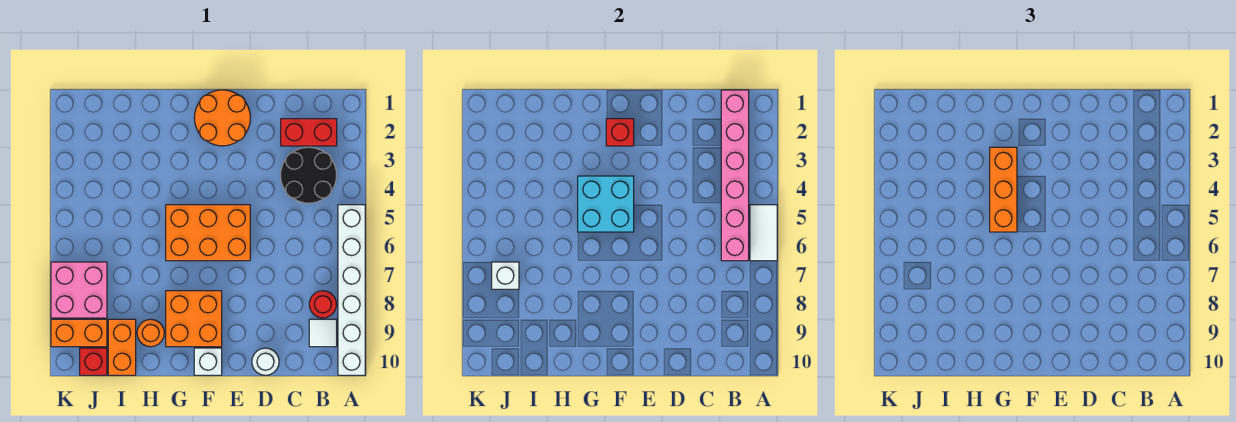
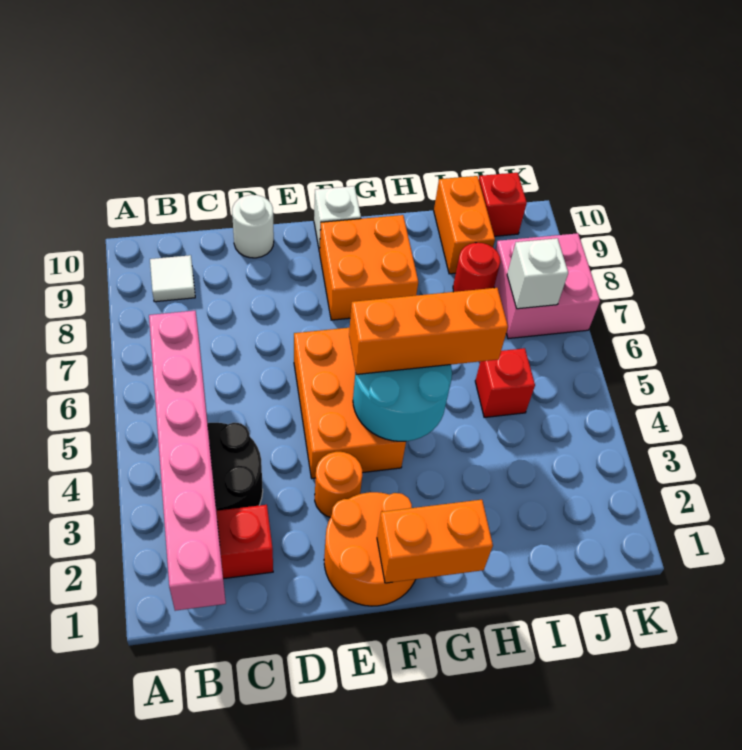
white 1x6 brick [338,205,365,375] -> none
white 1x2 tile [750,205,777,261] -> none
red 1x1 round brick [309,291,336,318] -> red 1x1 round brick moved to [453,243,500,292]
orange 2x3 brick [166,205,250,261] -> orange 2x3 brick turned to [294,328,406,478]
red 1x1 brick [606,119,634,146] -> red 1x1 brick moved to [475,348,535,418]
cyan 2x2 brick [578,176,634,232] -> cyan 2x2 round brick [353,365,452,441]
orange 1x3 brick [990,147,1017,232] -> orange 1x3 brick turned to [349,288,508,375]
orange 1x1 round brick [137,319,164,347] -> orange 1x1 round brick moved to [315,452,362,517]
orange 1x2 brick [51,319,107,347] -> orange 1x2 brick moved to [377,500,493,583]

